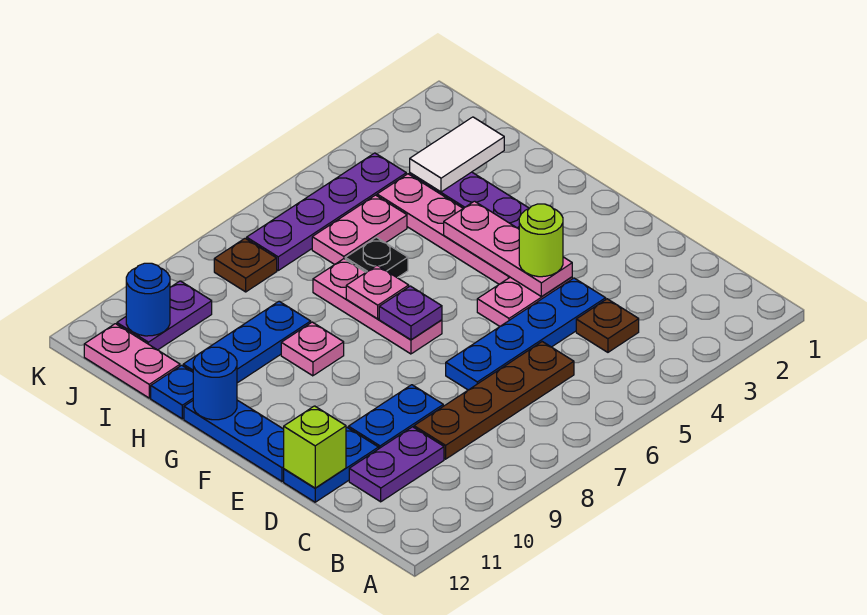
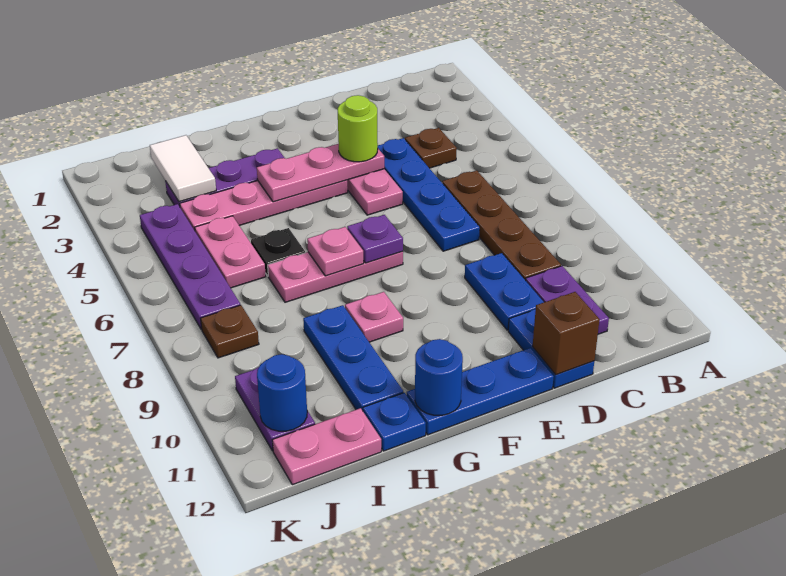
lime 1x1 brick [284,406,346,488] -> brown 1x1 brick [532,292,600,375]

